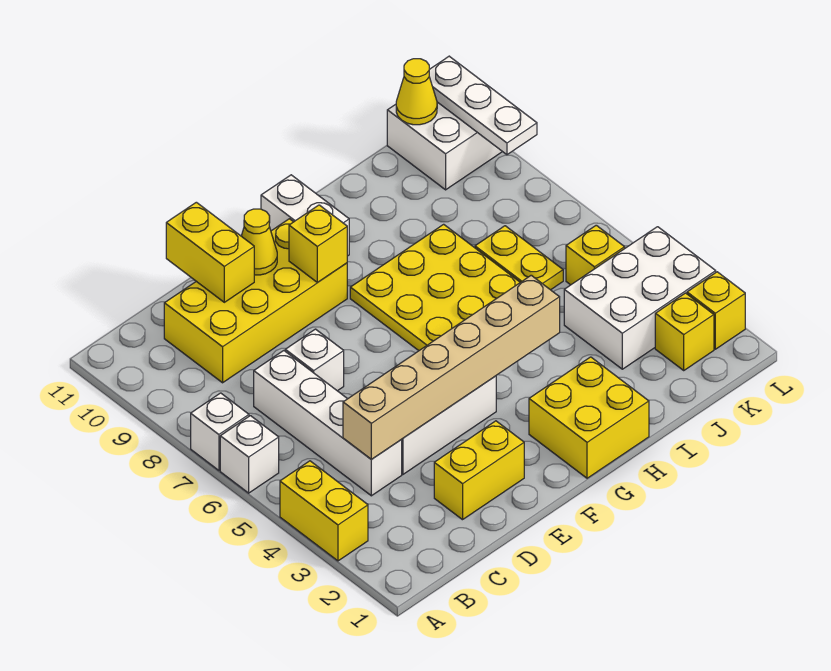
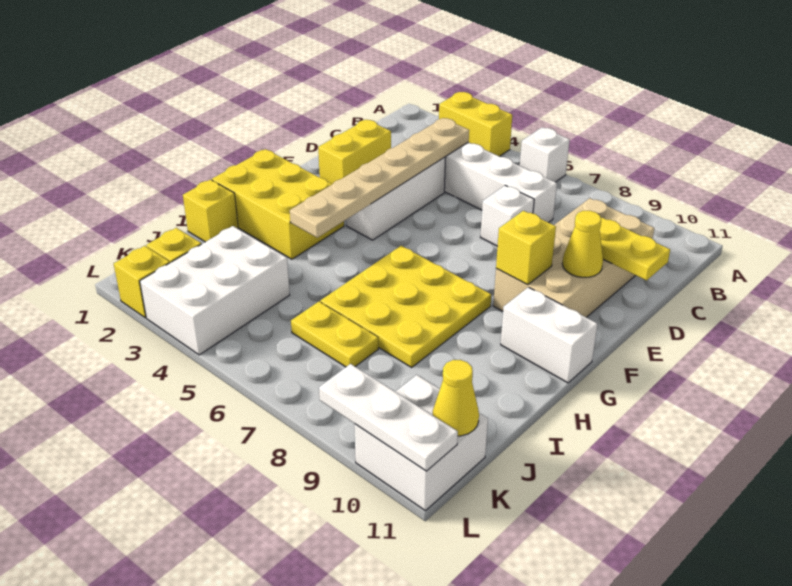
white 1x1 brick [191,393,249,470] -> none
tan 1x6 brick [343,275,560,459] -> tan 1x6 plate [290,118,469,238]
yellow 2x4 brick [164,219,347,383] -> tan 2x4 brick [493,198,654,317]
yellow 1x2 brick [166,202,254,302] -> yellow 1x2 plate [600,218,670,280]
yellow 2x2 brick [529,357,649,478] -> yellow 2x3 brick [212,149,344,259]
yellow 1x1 brick [566,225,625,285] -> yellow 1x1 brick moved to [183,180,238,242]

